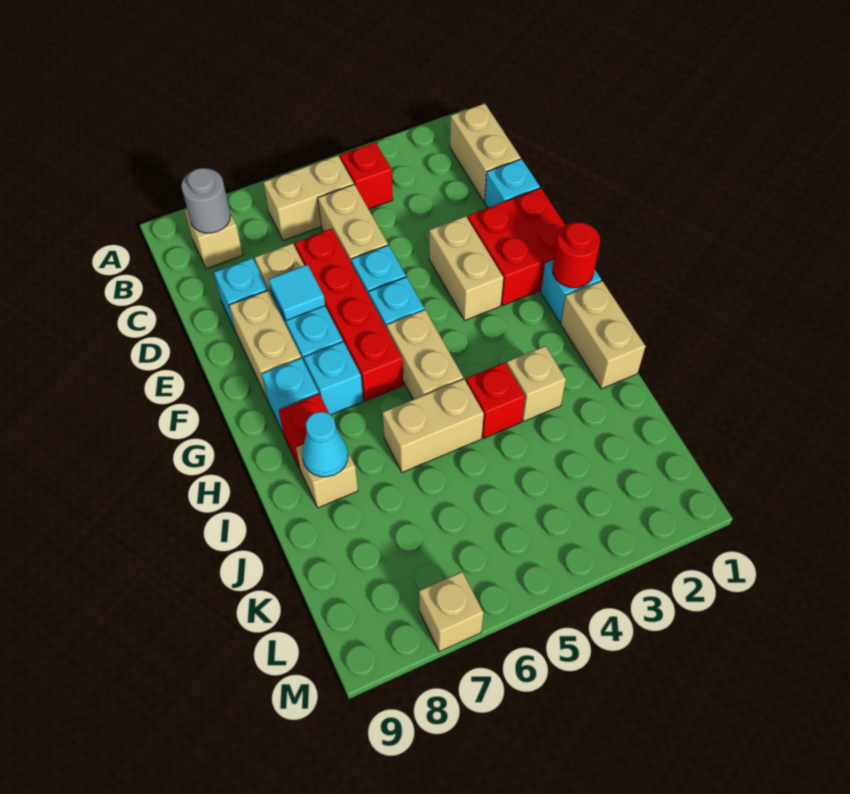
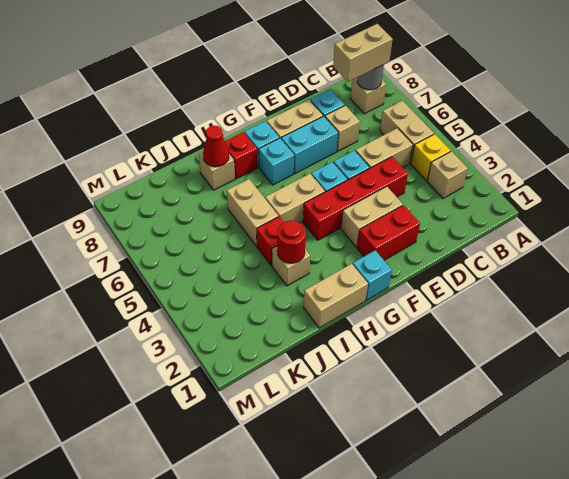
tan 1x2 brick [450,103,521,201] -> tan 1x2 brick moved to [333,24,393,82]
red 1x1 brick [340,142,393,209] -> yellow 1x1 brick [411,134,451,181]
cyan 1x1 brick [485,159,540,208] -> none
red 1x4 brick [295,229,403,401] -> red 1x4 brick moved to [303,157,408,240]
red 2x2 brick [468,188,565,305] -> red 1x2 brick [357,205,420,260]
cyan 1x1 tile [269,265,325,321] -> none
red 1x1 round brick [553,222,600,288] -> red 1x1 round brick moved to [277,221,306,263]
cyan 1x1 cone [302,412,348,477] -> red 1x1 cone [203,126,229,167]
tan 1x1 brick [419,572,484,652] -> tan 1x1 brick moved to [427,151,468,198]

